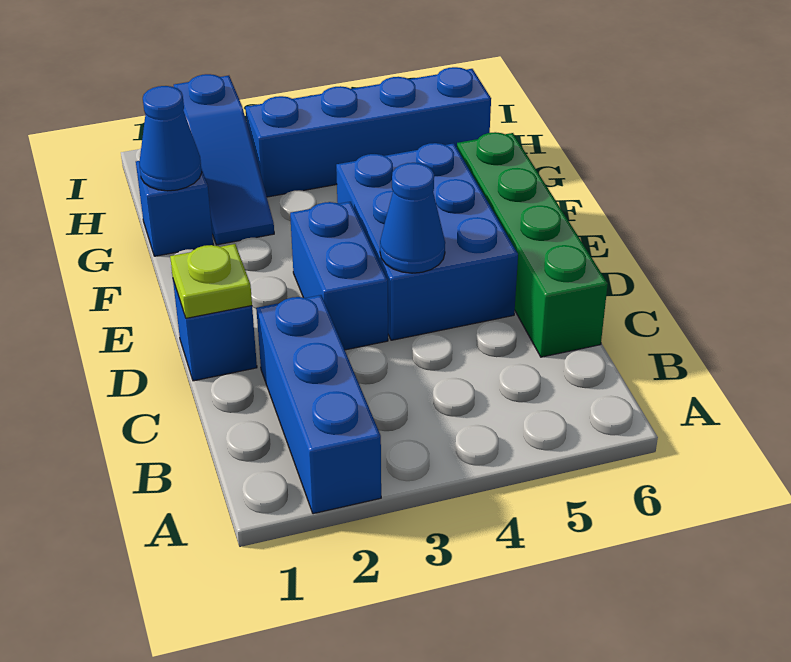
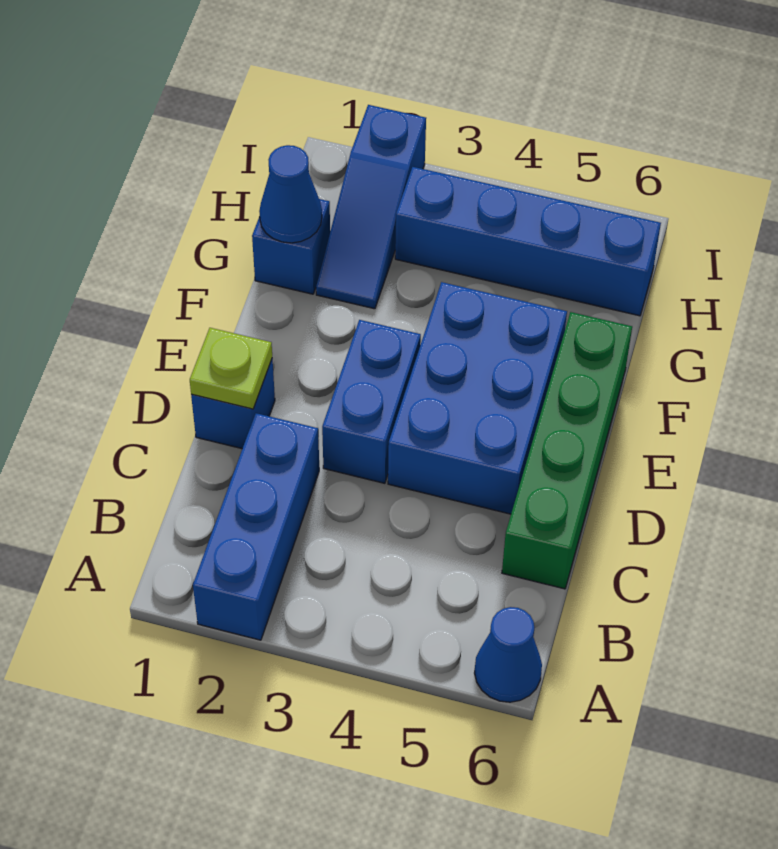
blue 1x1 cone [380,163,445,273] -> blue 1x1 cone moved to [475,607,542,702]

